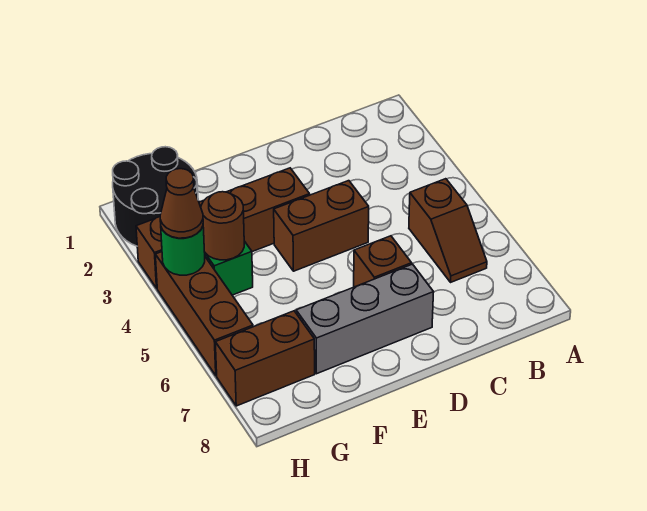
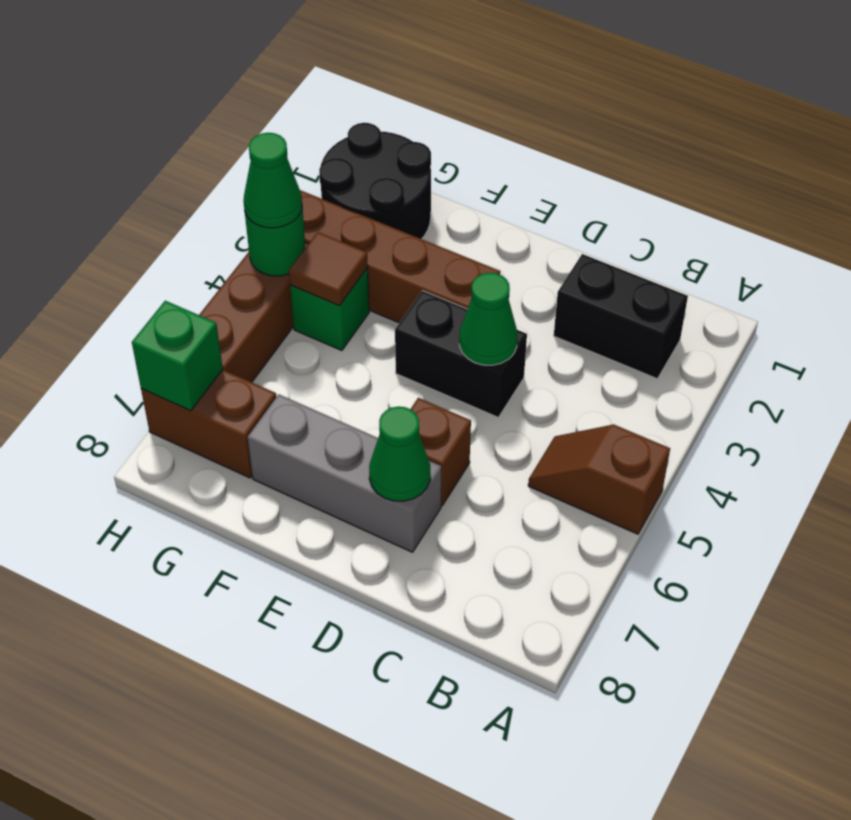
none -> black 1x2 brick [554,254,688,379]
brown 1x2 slope [409,179,487,282] -> brown 1x2 slope turned to [528,425,670,534]
brown 1x2 brick [274,181,369,271] -> black 1x2 brick [395,291,527,418]
none -> green 1x1 cone [459,273,517,365]
none -> green 1x1 cone [369,407,430,501]
brown 1x1 round brick [201,192,244,260] -> brown 1x1 tile [289,232,368,306]
brown 1x1 cone [160,169,203,238] -> green 1x1 cone [244,133,302,228]
none -> green 1x1 brick [132,301,223,411]

